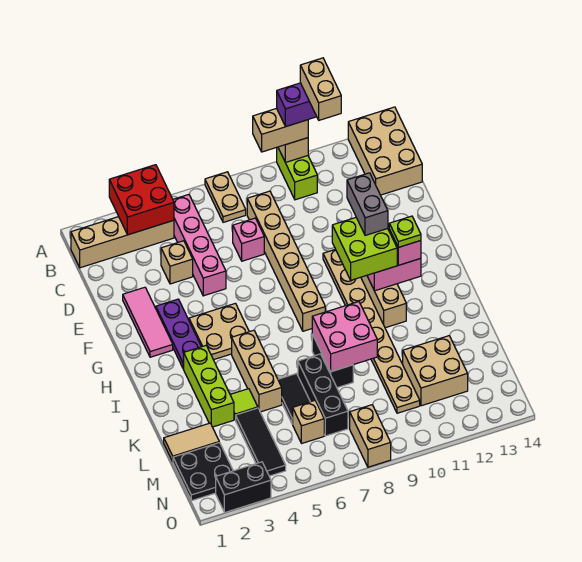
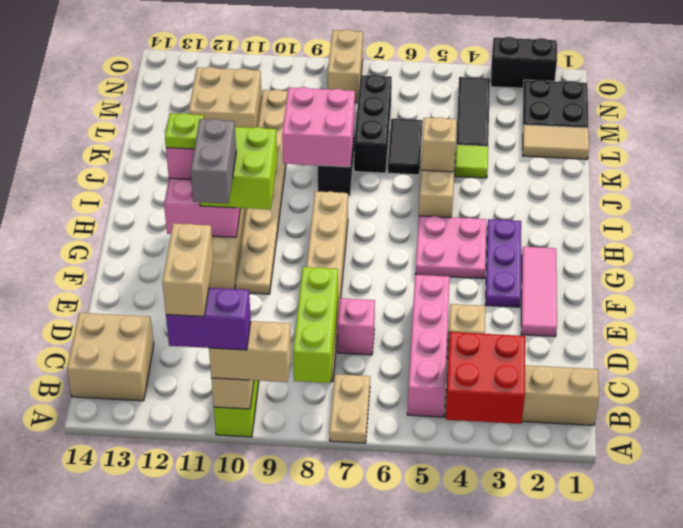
tan 2x3 brick [348,107,422,195] -> tan 2x2 brick [67,313,154,401]
tan 2x2 plate [189,303,249,360] -> pink 2x2 plate [415,216,486,279]
lime 1x3 brick [183,346,234,427] -> lime 1x3 brick moved to [293,267,338,383]
tan 1x1 brick [293,401,324,443] -> tan 1x1 brick moved to [421,117,457,172]

